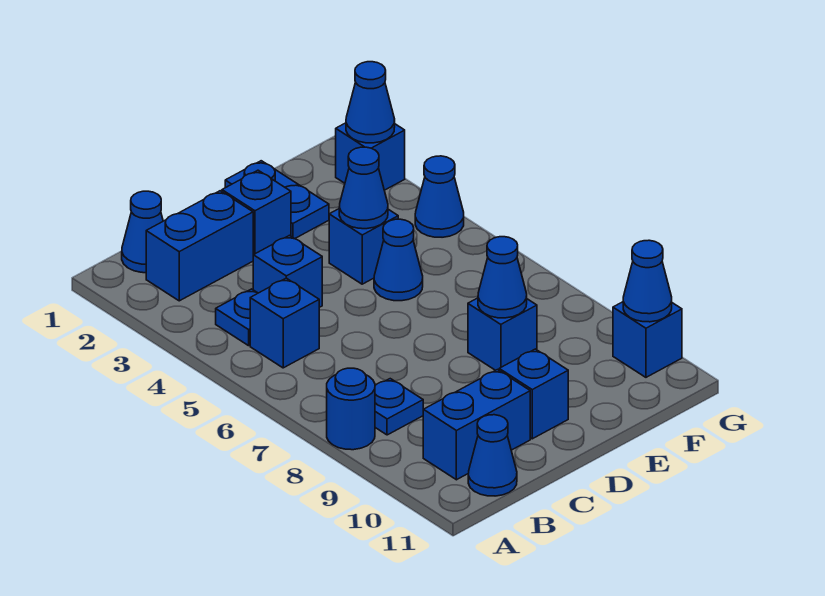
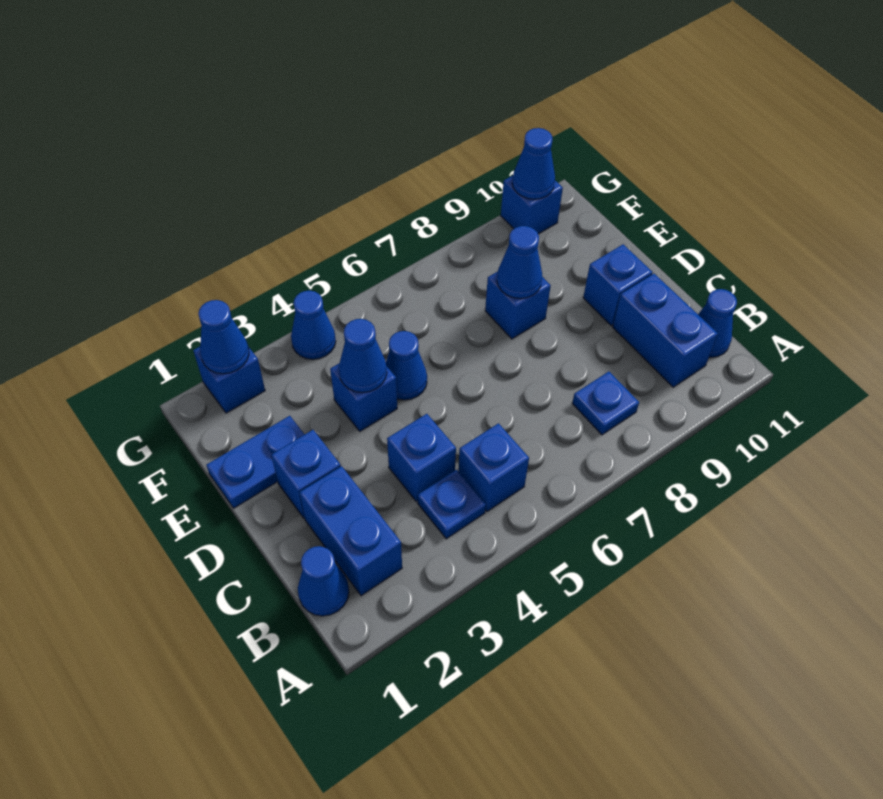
blue 1x1 round brick [327,368,375,450] -> none

